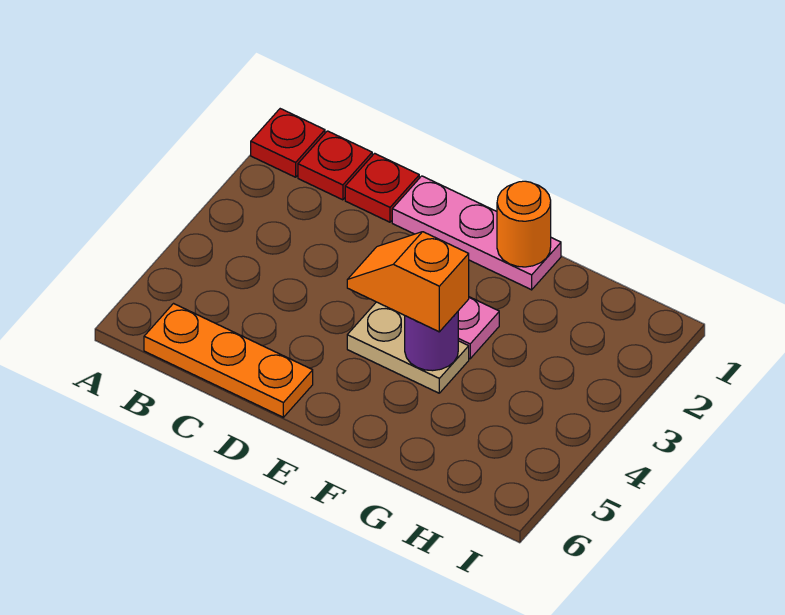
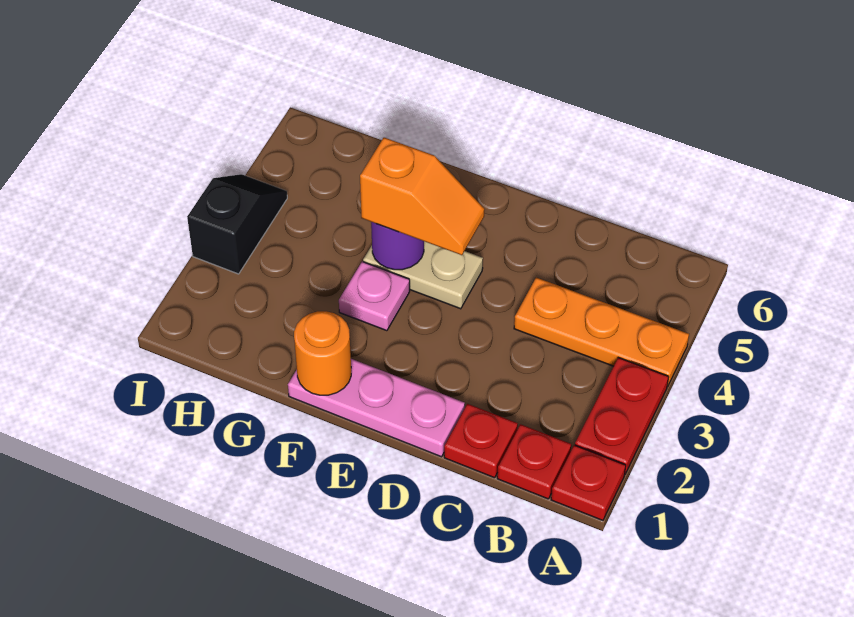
none -> red 1x2 plate [575,358,668,474]
orange 1x3 plate [144,304,313,417] -> orange 1x3 plate moved to [514,278,689,386]
none -> black 1x2 slope [187,174,287,274]

